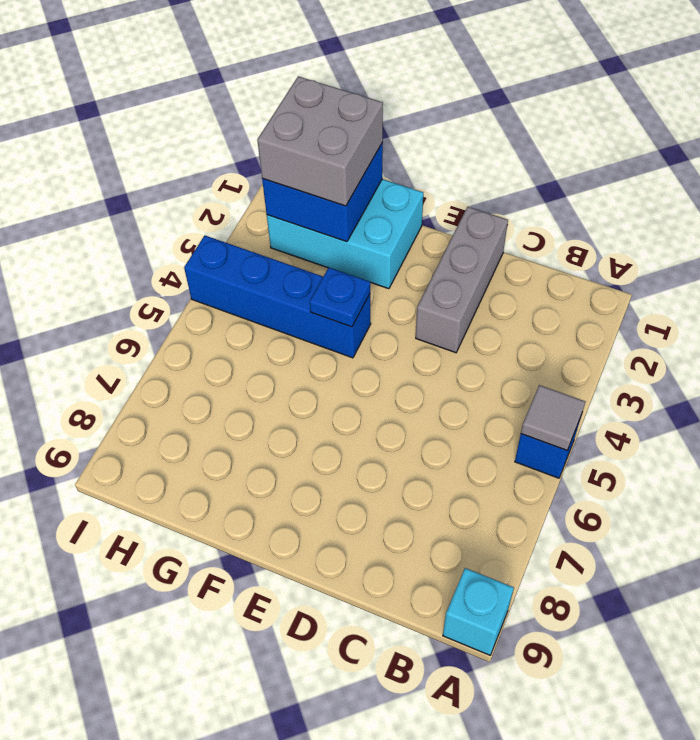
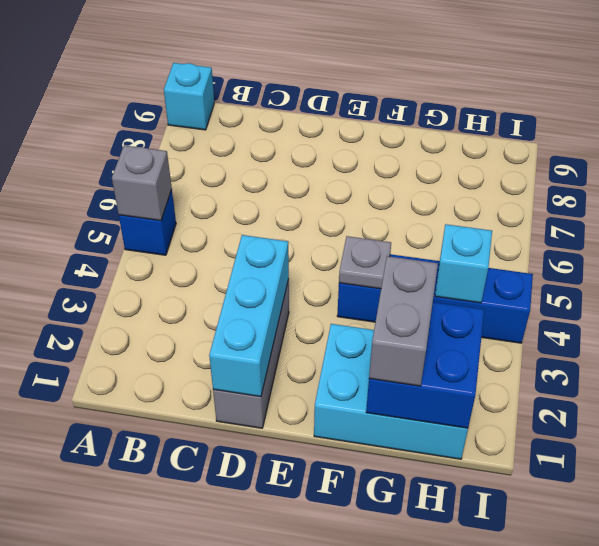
grey 1x1 tile [521,385,585,450] -> grey 1x1 brick [112,145,172,221]
none -> cyan 1x3 brick [209,235,289,397]
blue 1x1 plate [310,268,370,327] -> grey 1x1 plate [339,236,391,289]
grey 2x2 brick [257,76,383,206] -> grey 1x2 brick [369,256,438,386]
none -> cyan 1x1 brick [435,224,492,303]

